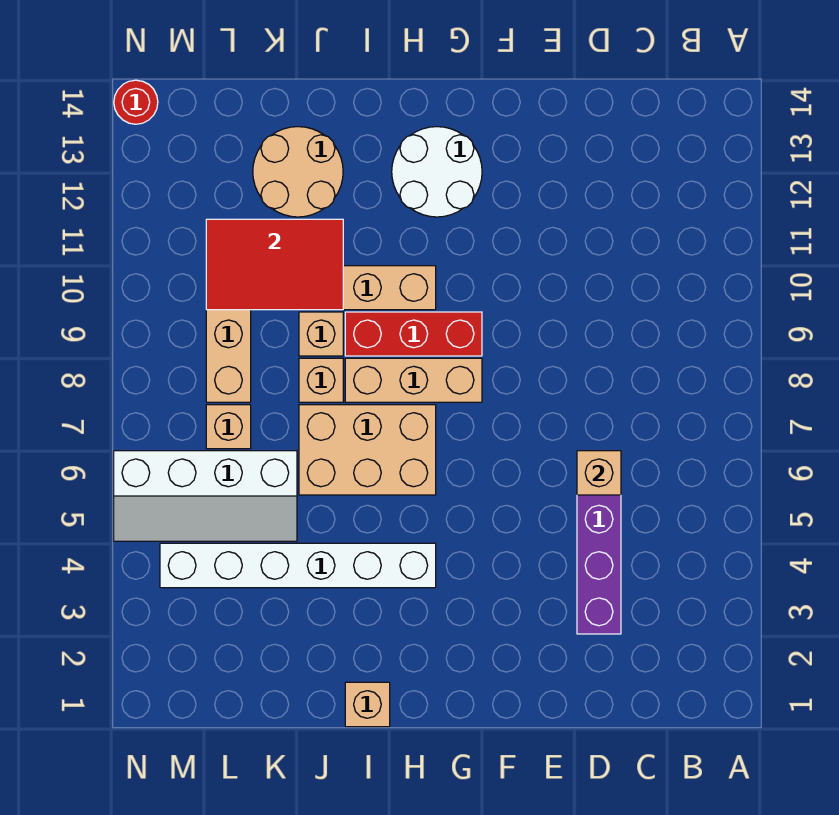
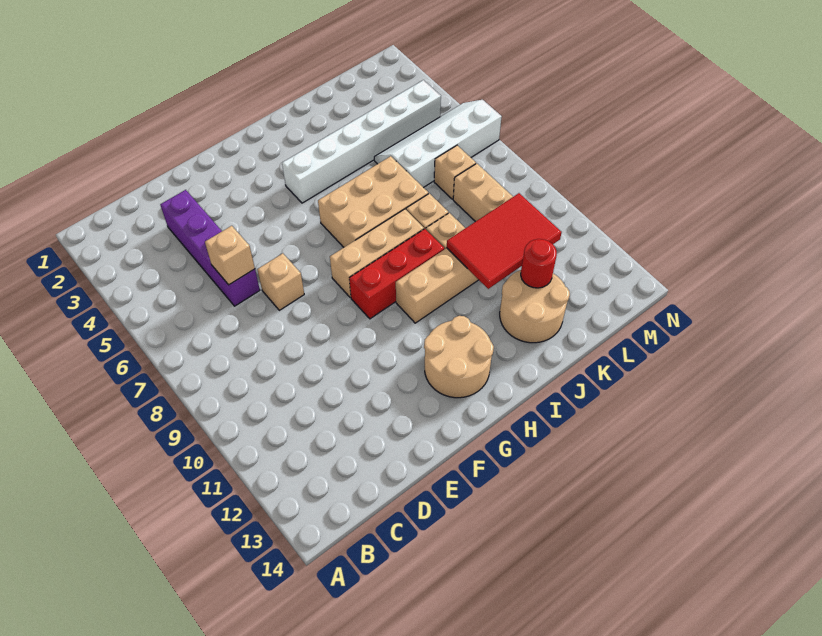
white 2x2 round brick [392,127,482,217] -> tan 2x2 round brick [424,316,494,398]
tan 1x1 brick [345,682,390,727] -> tan 1x1 brick moved to [257,253,304,310]
red 1x1 round brick [114,80,158,124] -> red 1x1 round brick moved to [521,239,557,288]

